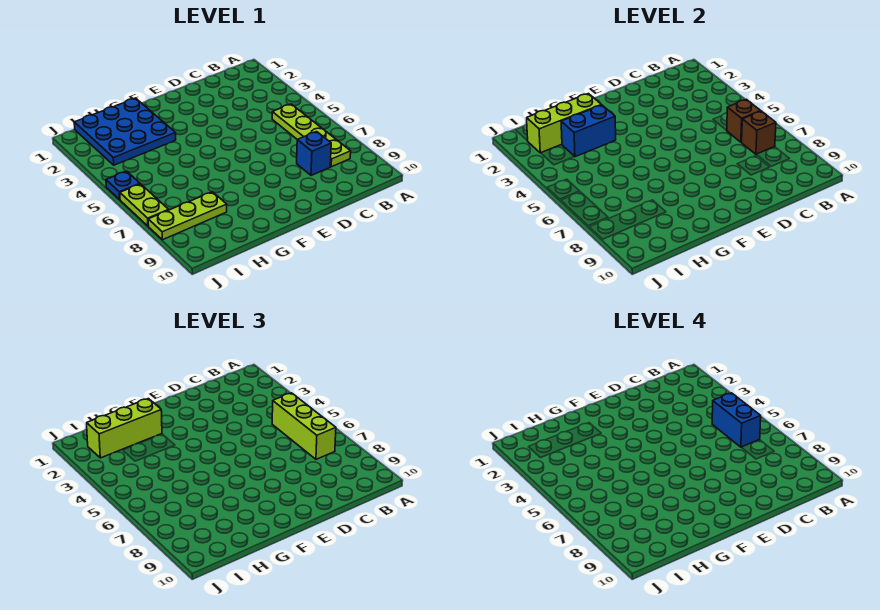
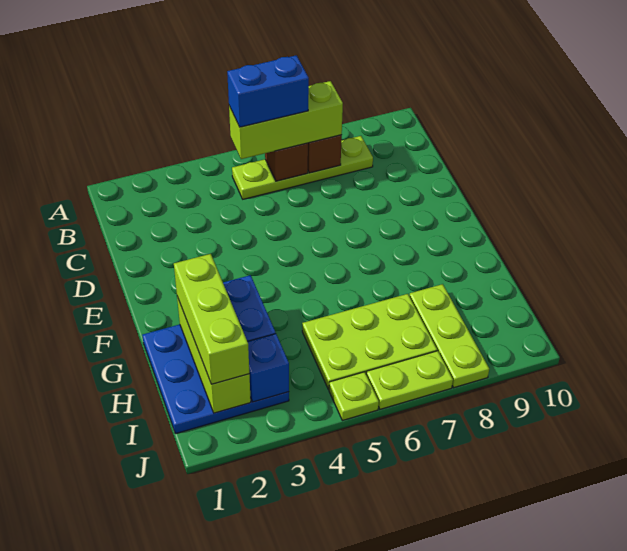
blue 1x1 brick [297,132,331,175] -> blue 1x1 brick moved to [248,334,289,402]
none -> lime 2x3 plate [302,294,437,389]
blue 1x1 plate [106,171,140,199] -> lime 1x1 plate [329,372,379,421]

